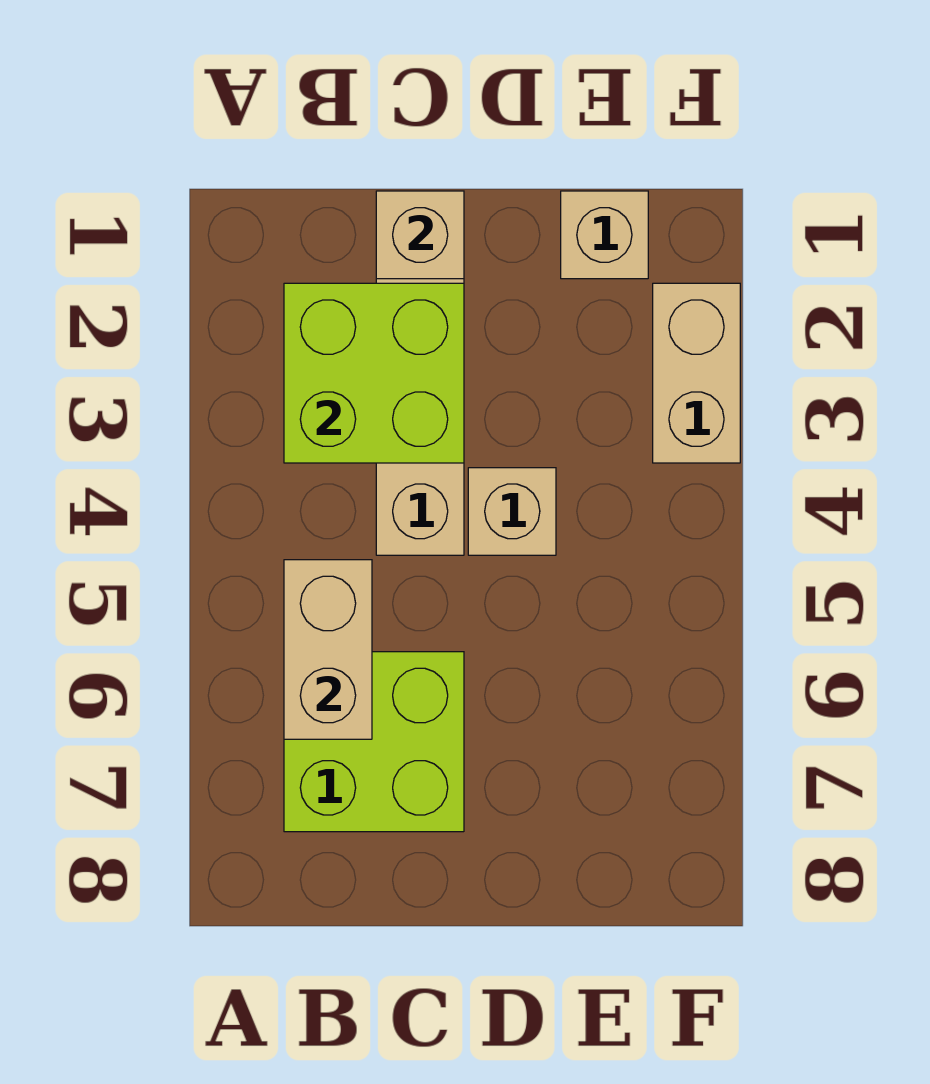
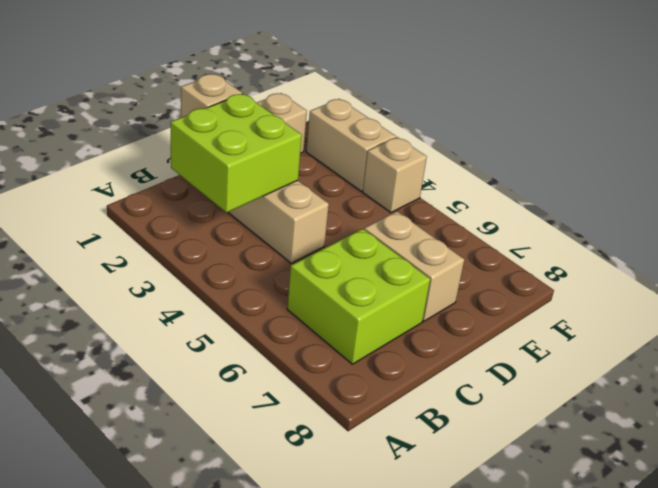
tan 1x2 brick [284,560,372,739] -> tan 1x2 brick moved to [364,211,464,321]
tan 1x1 brick [468,468,556,555] -> tan 1x1 brick moved to [363,137,427,213]

